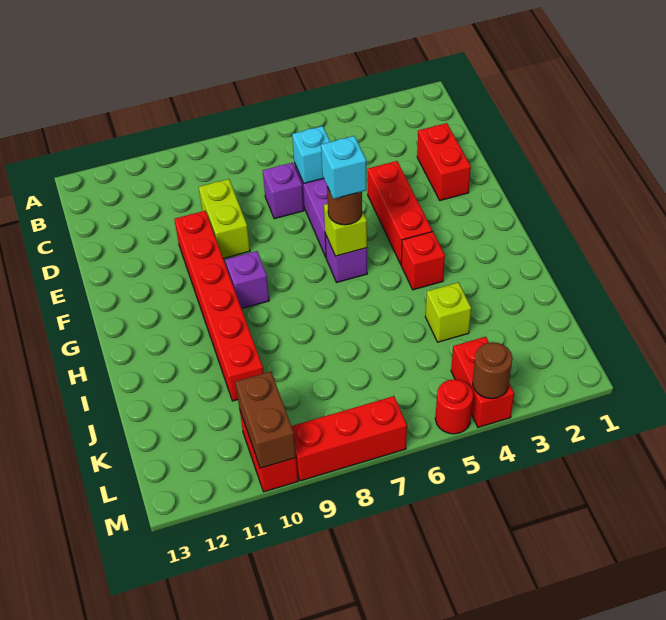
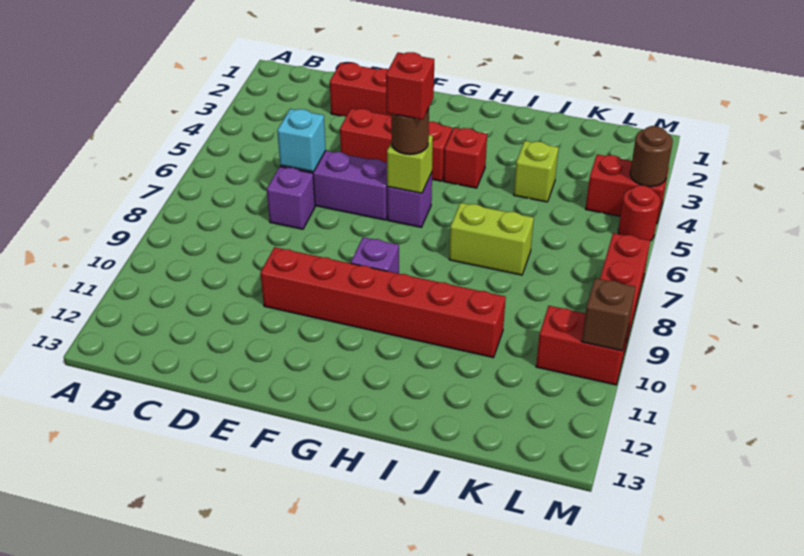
lime 1x2 brick [199,179,250,258] -> lime 1x2 brick moved to [449,203,534,275]
cyan 1x1 brick [321,136,367,199] -> red 1x1 brick [386,52,434,120]
brown 1x2 brick [236,372,296,468] -> brown 1x1 brick [582,278,635,351]

